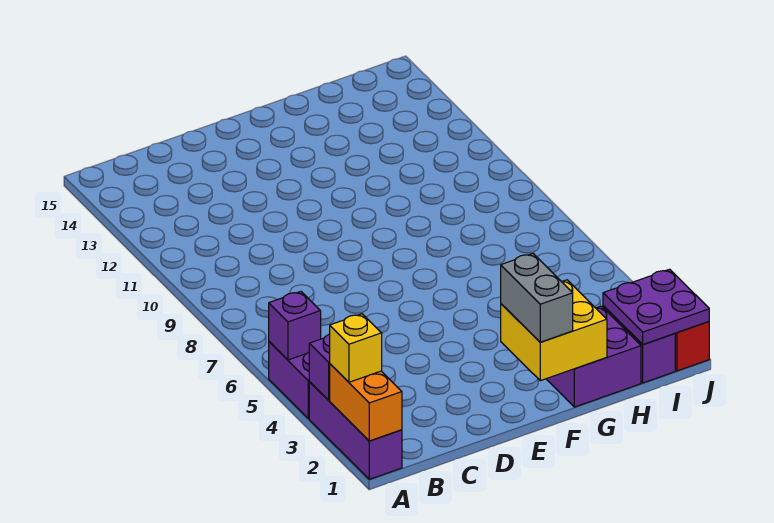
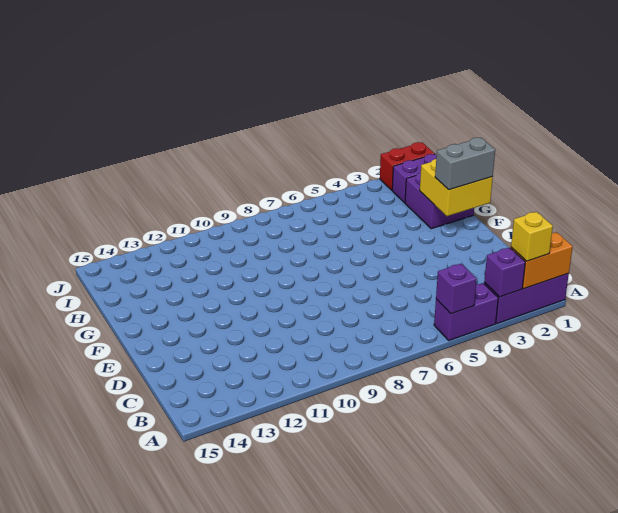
purple 2x2 plate [603,269,709,345] -> none

